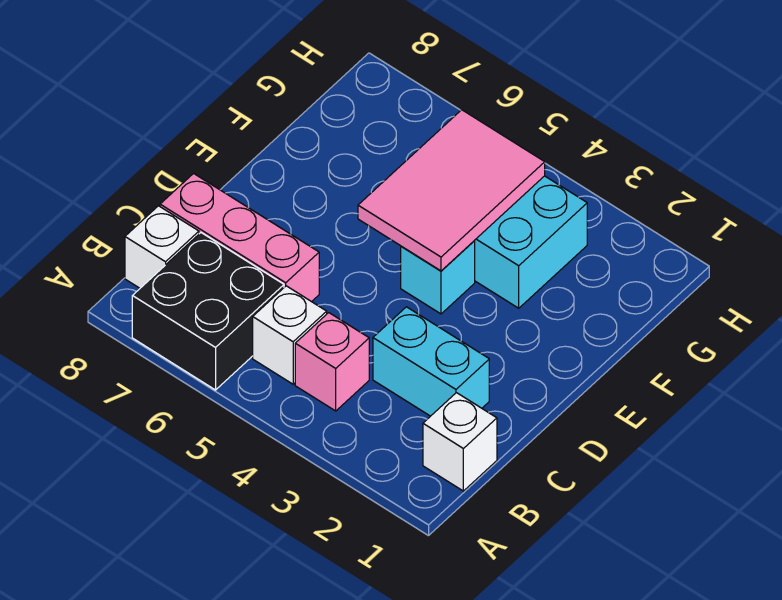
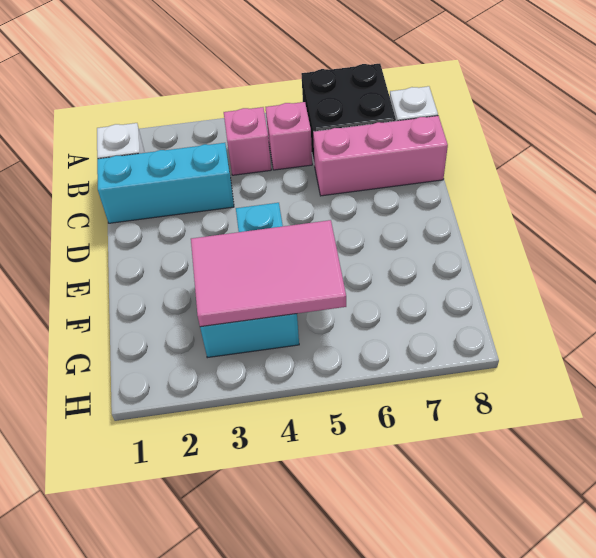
white 1x1 brick [253,286,327,384] -> pink 1x1 brick [266,102,312,170]
cyan 1x2 brick [373,307,489,416] -> cyan 1x3 brick [97,143,234,223]
pink 2x3 tile [358,110,545,271] -> pink 2x3 tile turned to [191,220,346,327]

